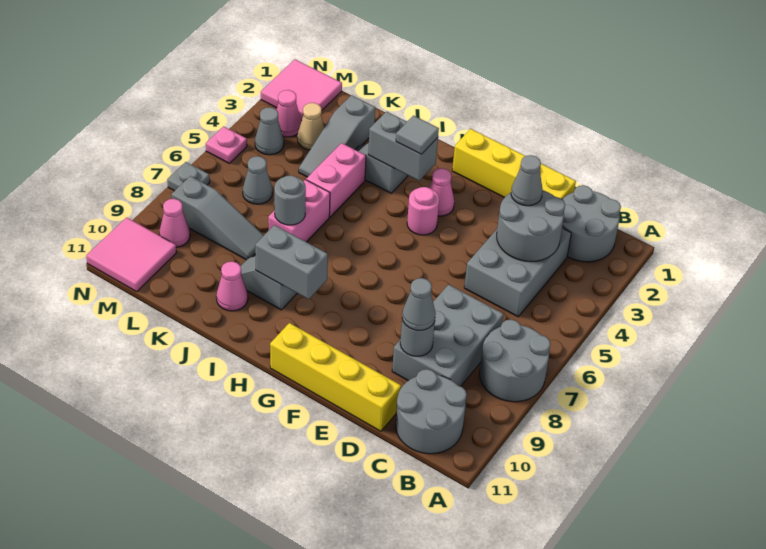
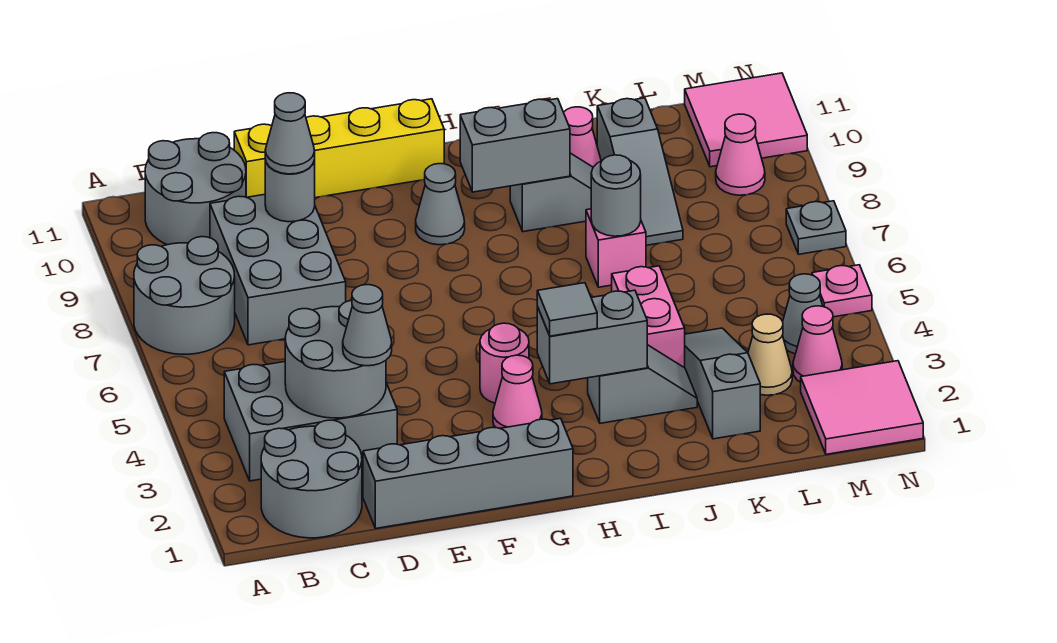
grey 2x3 brick [464,228,571,317] -> grey 2x3 brick turned to [224,362,397,481]
yellow 1x4 brick [452,129,576,199] -> grey 1x4 brick [363,418,573,528]
pink 1x2 brick [268,180,330,242] -> pink 1x1 brick [586,209,646,287]
grey 1x3 slope [172,176,264,260] -> grey 1x3 slope turned to [597,98,683,245]
grey 1x1 cone [243,156,272,204] -> grey 1x1 cone moved to [416,164,465,245]

